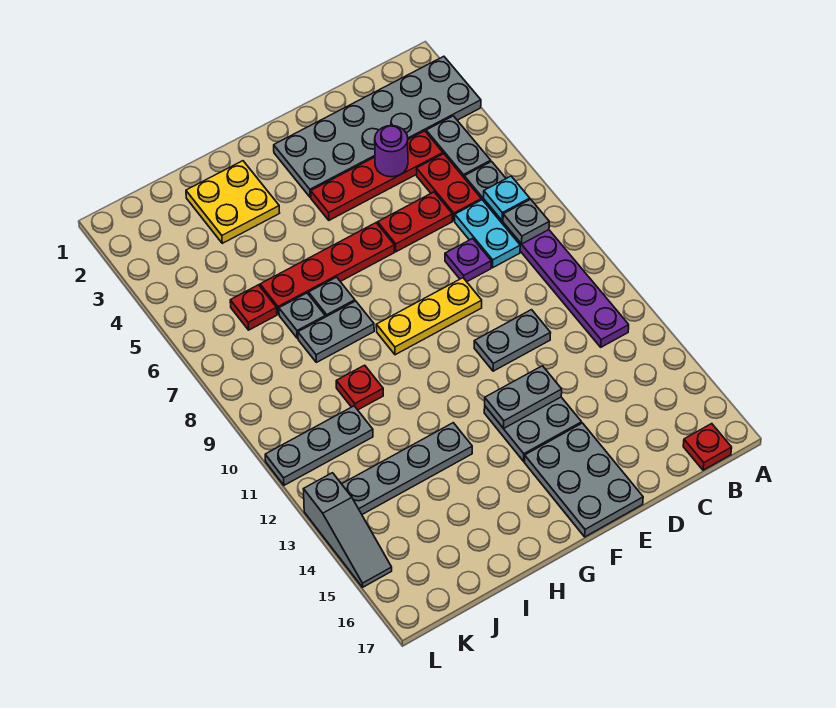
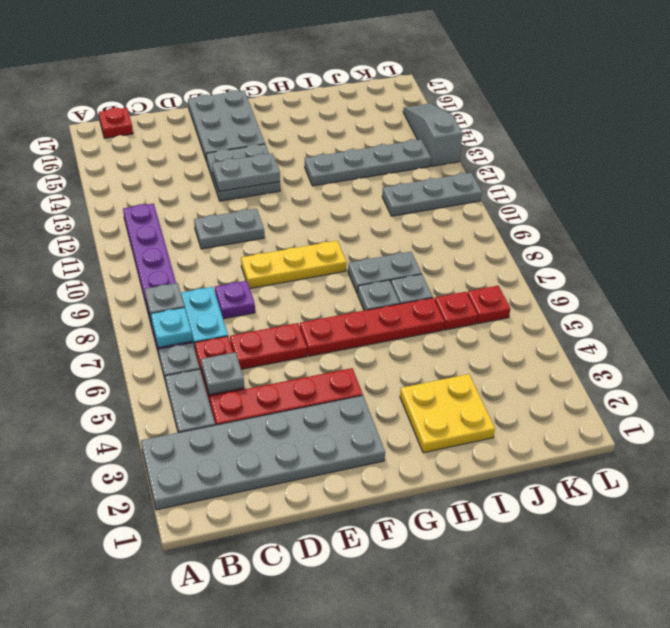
none -> grey 1x1 plate [201,352,244,395]
purple 1x1 round brick [375,126,408,177] -> none
red 1x1 plate [336,365,383,410] -> red 1x1 plate moved to [467,286,510,324]

